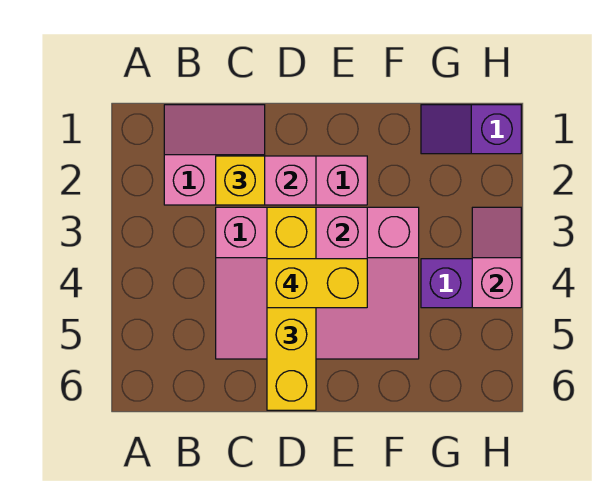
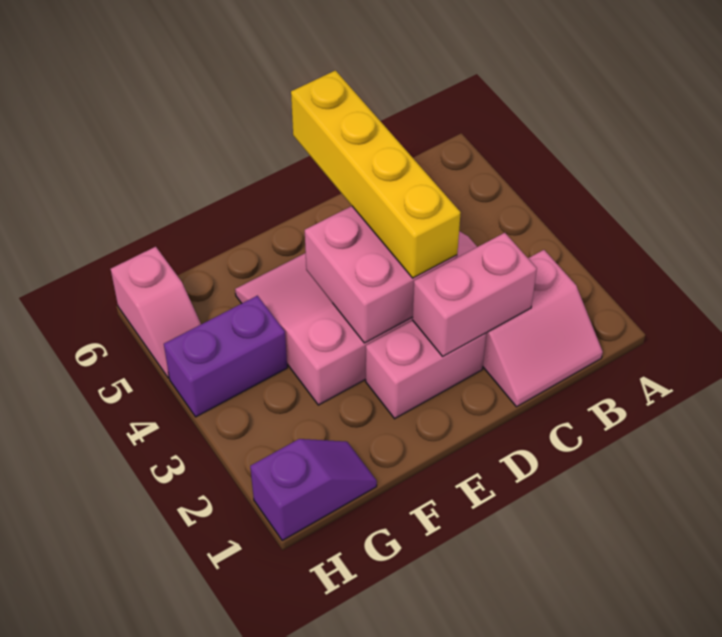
yellow 1x1 brick [216,156,265,205] -> none
yellow 1x2 brick [267,259,367,308] -> none
pink 1x2 slope [472,207,521,308] -> pink 1x2 slope moved to [111,247,201,378]

